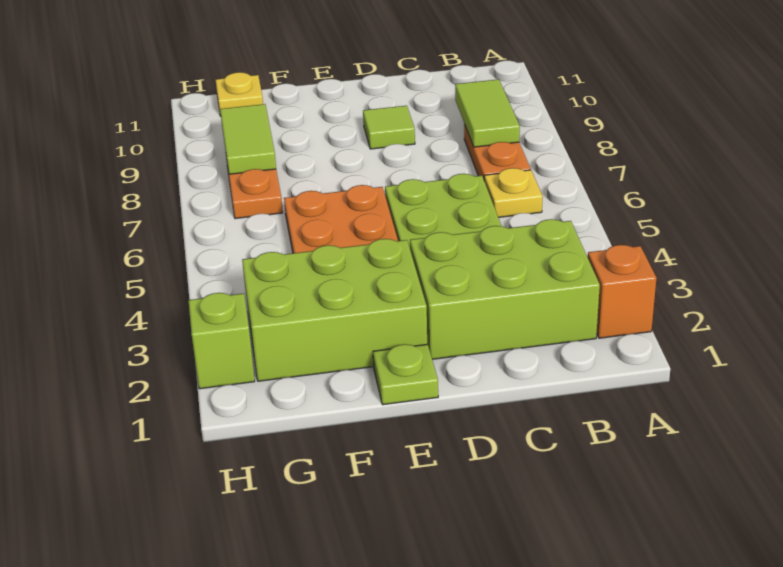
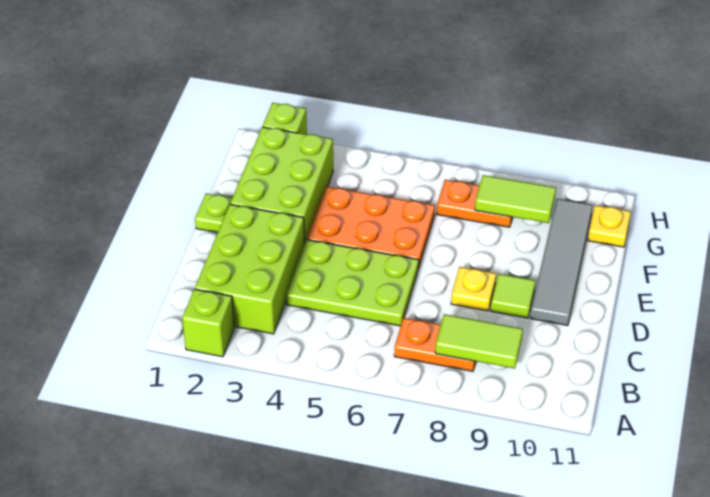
orange 1x1 brick [588,245,656,338] -> lime 1x1 brick [182,289,234,357]
yellow 1x1 plate [484,168,543,217] -> yellow 1x1 plate moved to [451,267,496,311]
none -> grey 1x4 tile [530,199,593,326]

